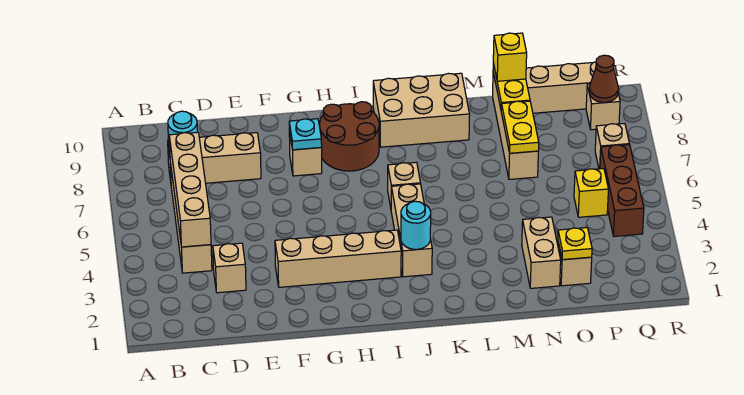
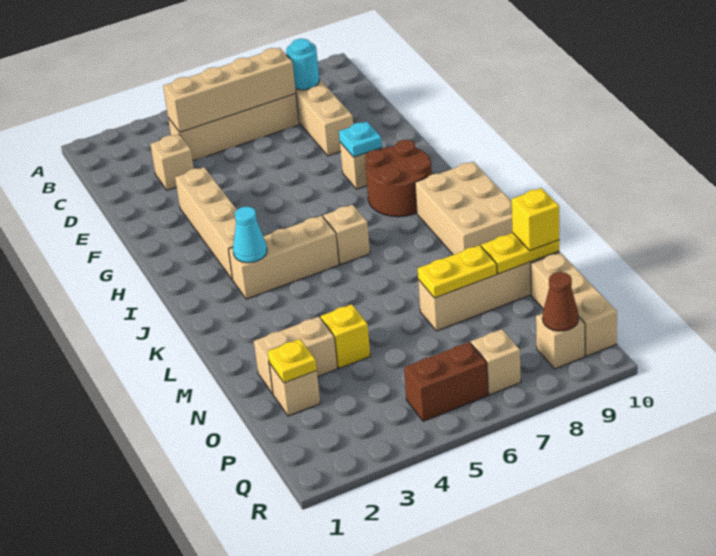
cyan 1x1 round brick [401,201,431,249] -> cyan 1x1 cone [233,207,267,263]
yellow 1x1 brick [574,169,608,217] -> yellow 1x1 brick moved to [321,304,370,368]
brown 1x3 brick [600,145,644,236] -> brown 1x2 brick [404,342,488,421]

